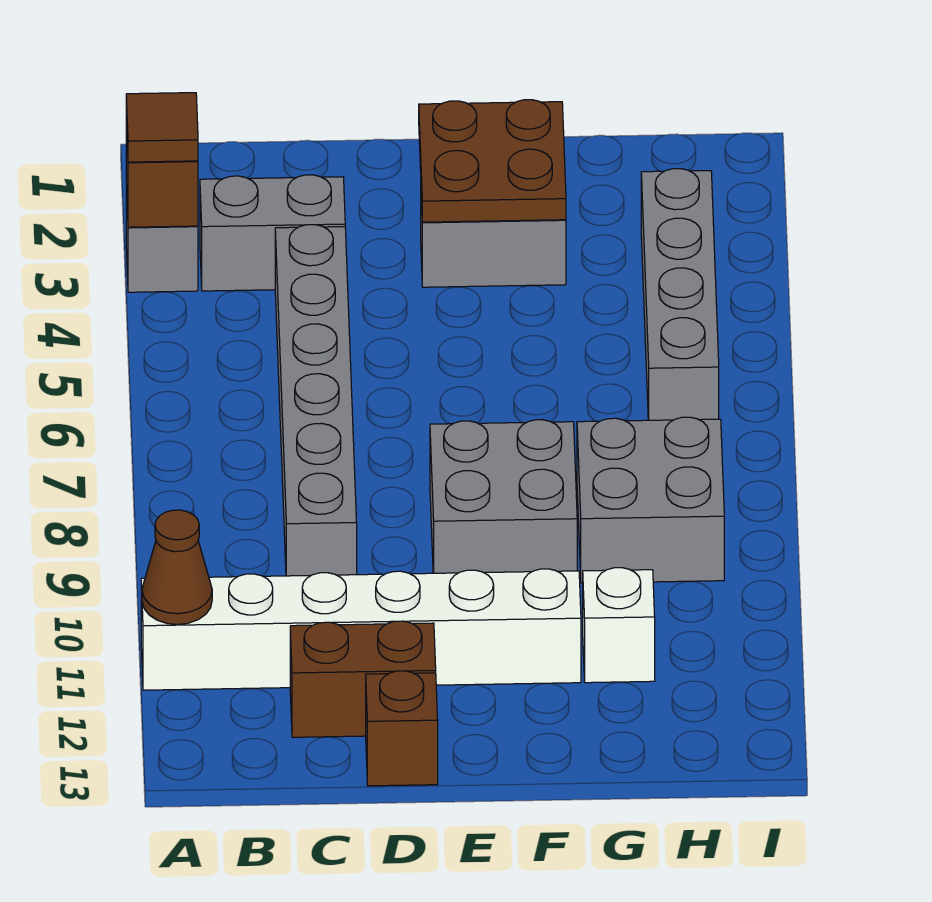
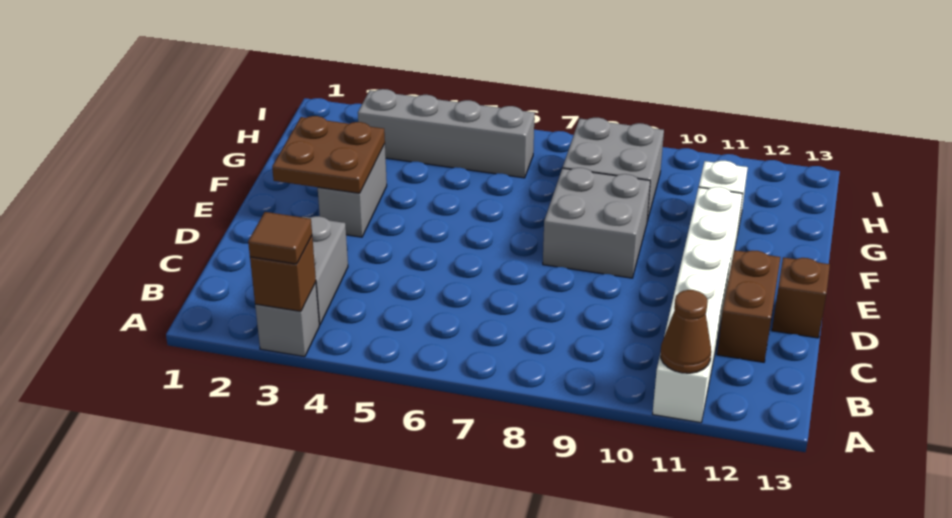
grey 1x6 brick [275,225,357,576] -> none

